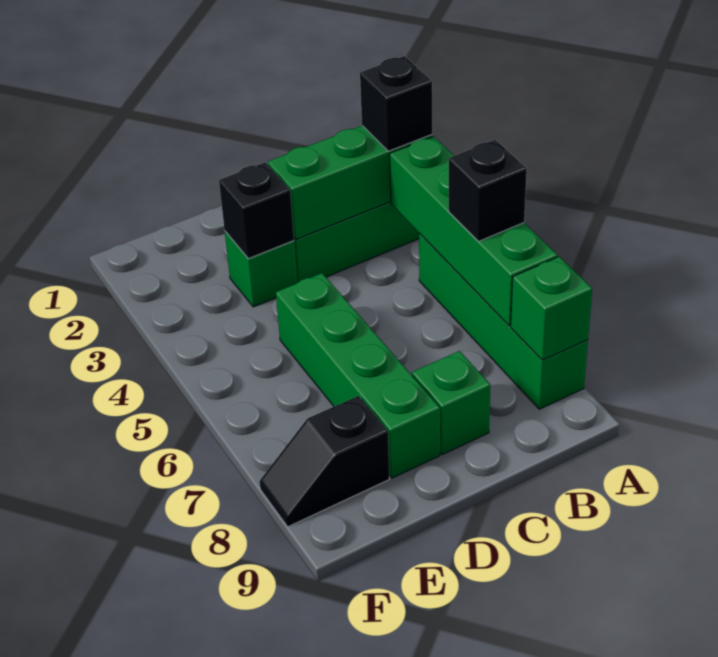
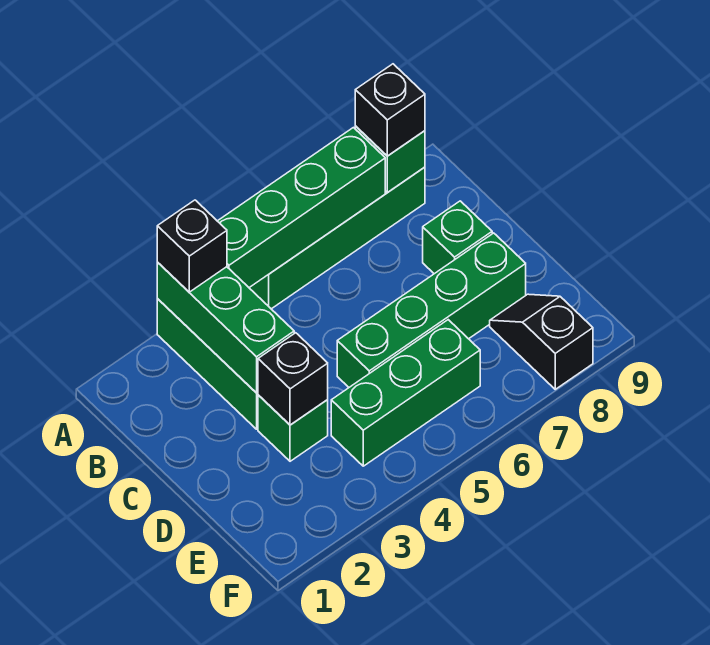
black 1x1 brick [449,140,527,241] -> black 1x1 brick moved to [355,64,425,156]
none -> green 1x3 brick [331,320,480,466]
black 1x2 slope [260,396,389,527] -> black 1x2 slope turned to [490,294,593,389]

